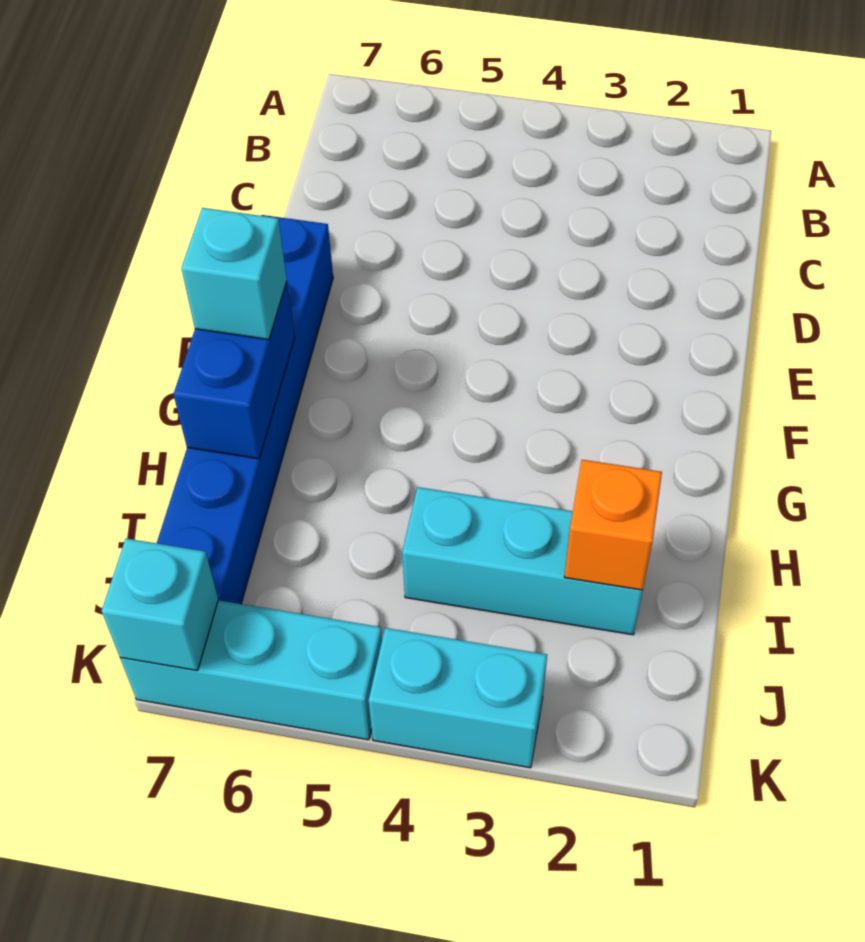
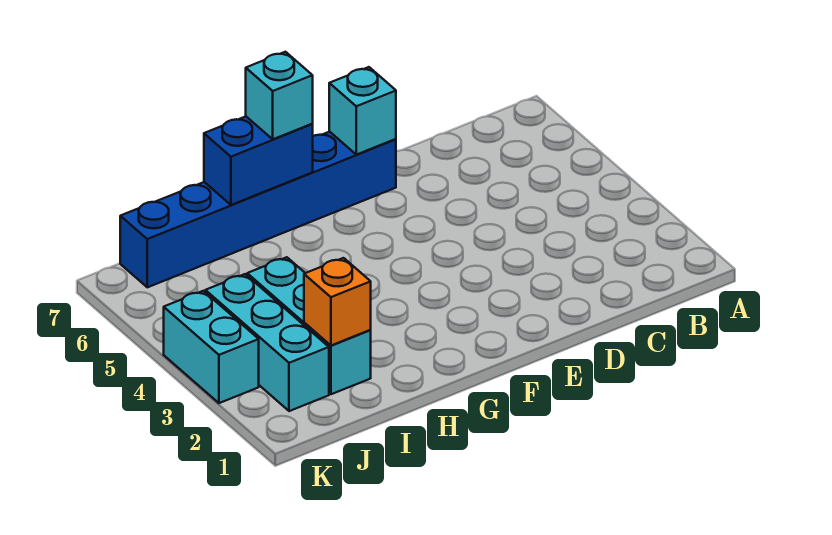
cyan 1x3 brick [120,600,382,740] -> cyan 1x3 brick moved to [205,274,329,411]
cyan 1x1 brick [102,539,218,671] -> cyan 1x1 brick moved to [329,67,396,155]

